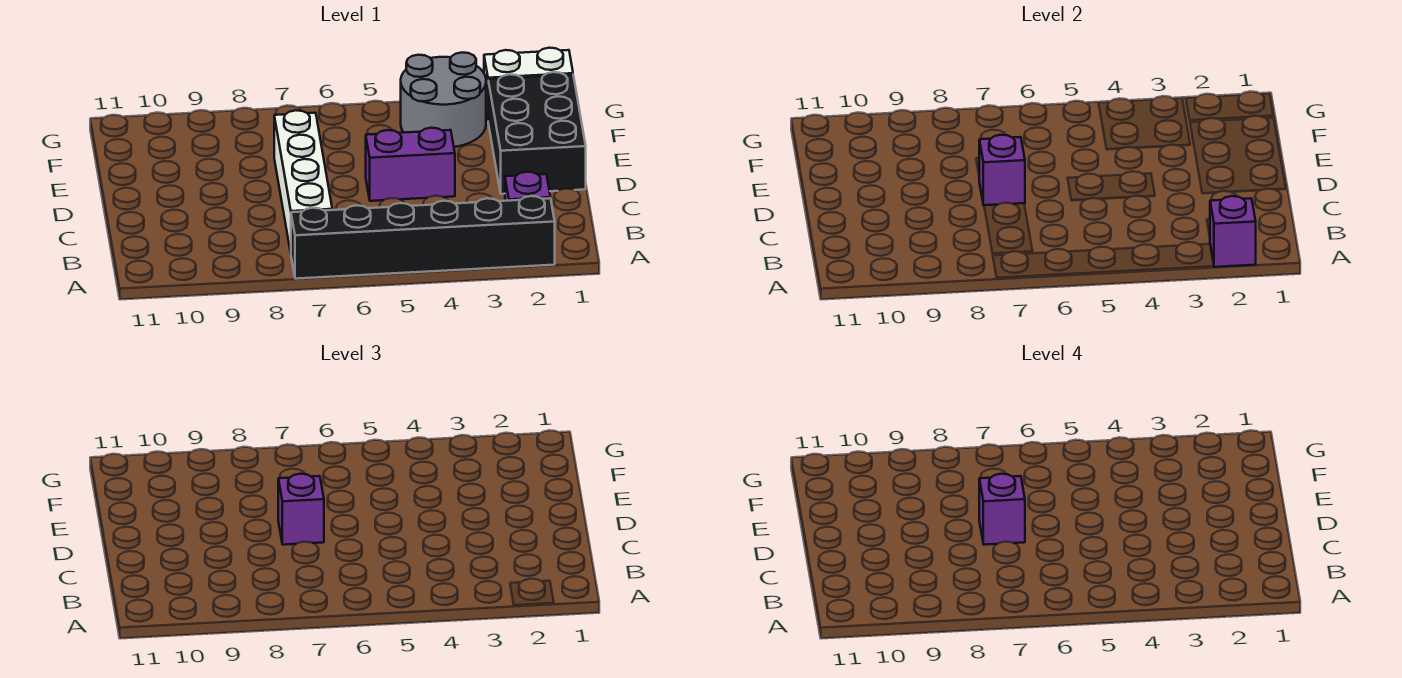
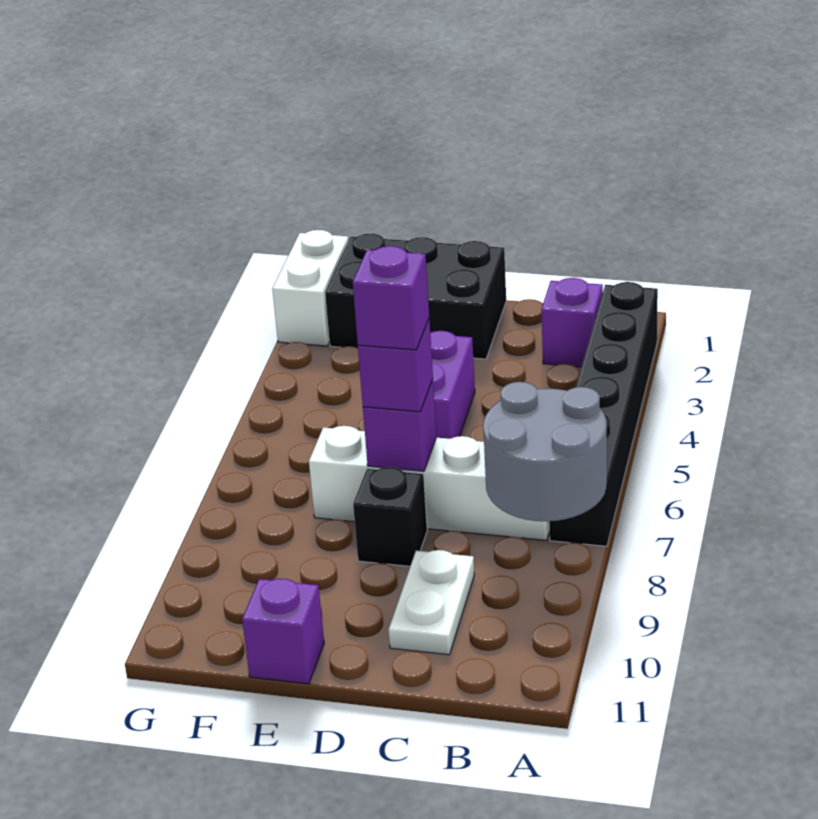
purple 1x1 brick [1210,196,1256,267] -> purple 1x1 brick moved to [242,579,324,684]
none -> white 1x2 plate [389,550,474,655]
none -> black 1x1 brick [353,467,427,566]
grey 2x2 round brick [401,52,486,147] -> grey 2x2 round brick moved to [483,382,607,521]

